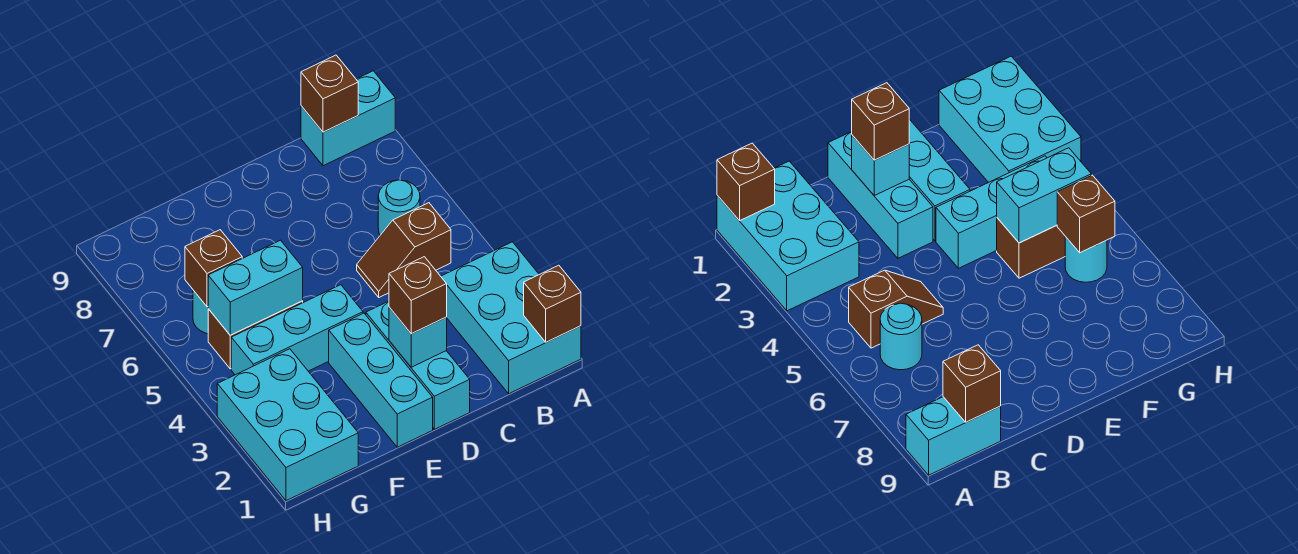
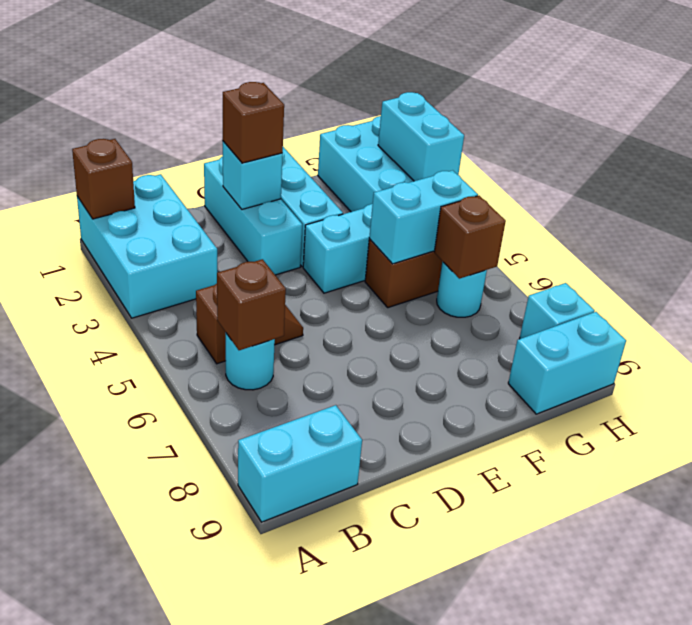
brown 1x1 brick [301,55,358,132] -> brown 1x1 brick moved to [217,259,286,350]
none -> cyan 1x2 brick [508,312,626,414]
none -> cyan 1x2 brick [378,92,464,181]
none -> cyan 1x1 brick [520,283,594,339]

